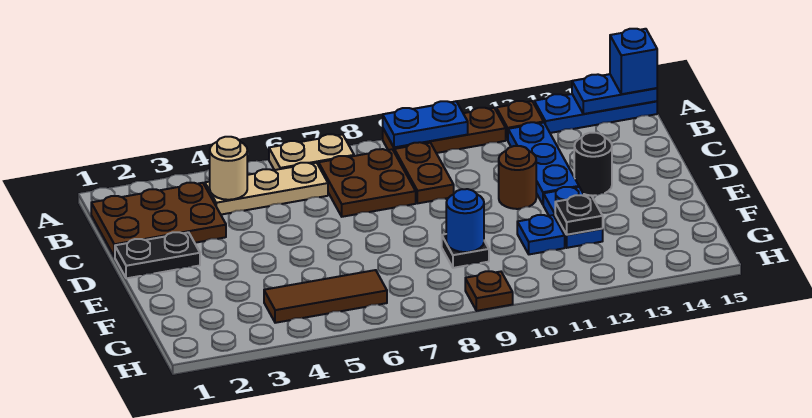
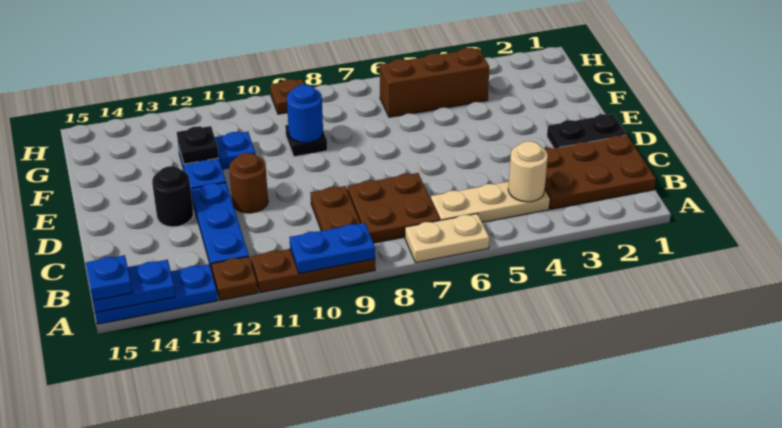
blue 1x1 brick [610,29,657,94] -> blue 1x1 plate [86,255,132,301]
brown 1x3 tile [264,270,387,323] -> brown 1x3 brick [380,48,489,117]

